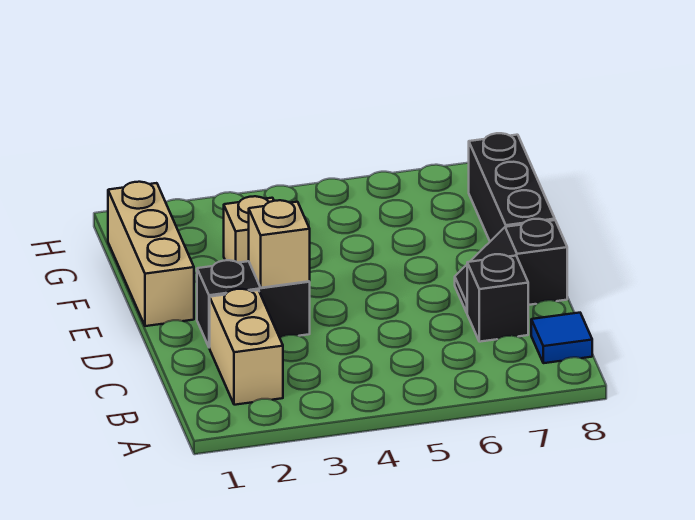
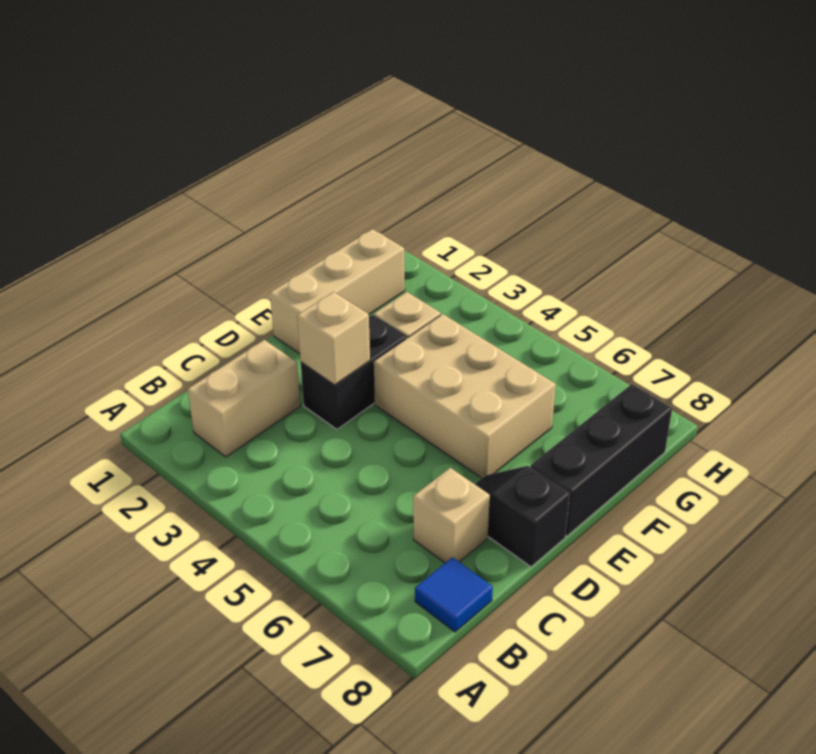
black 1x1 brick [467,254,528,342] -> tan 1x1 brick [413,468,490,563]
black 1x2 brick [197,260,310,348] -> black 1x2 brick turned to [301,315,406,429]
none -> tan 2x3 brick [374,314,556,478]

